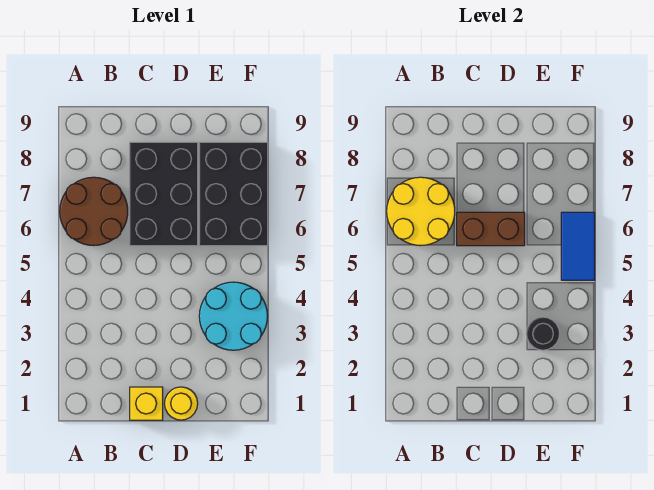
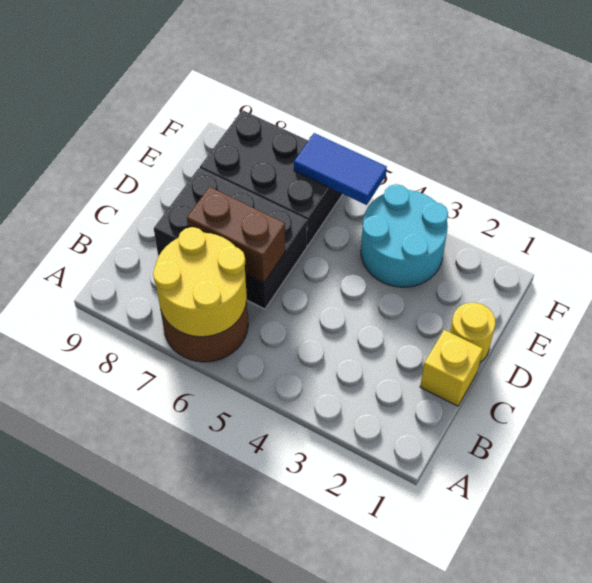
brown 1x2 brick [457,212,525,246] -> brown 1x2 brick turned to [187,187,285,283]
black 1x1 round brick [526,317,560,350] -> none

